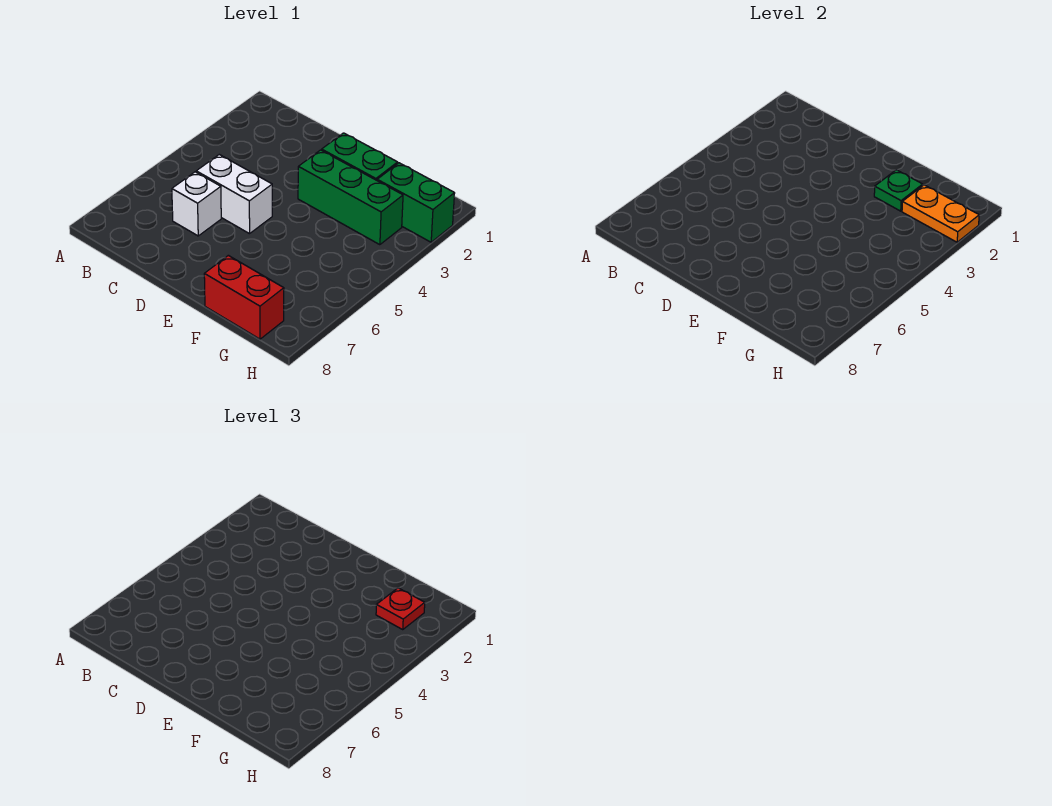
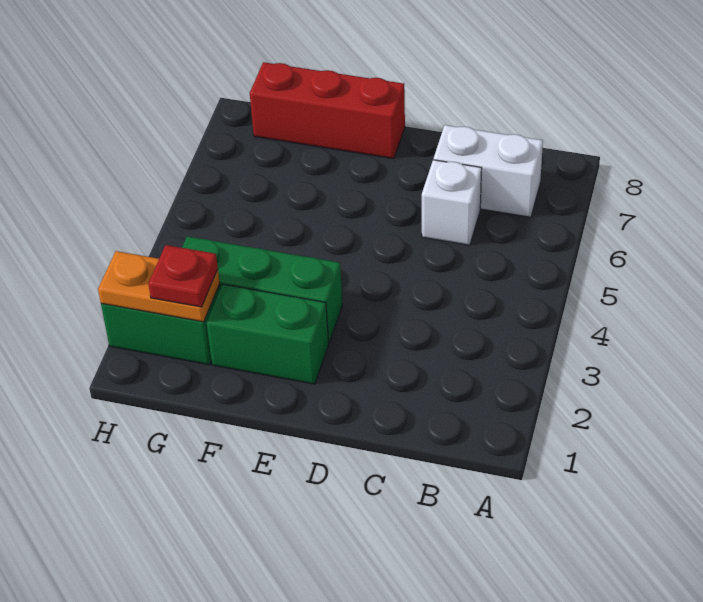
white 1x2 brick [196,155,272,234] -> white 1x2 brick moved to [434,125,543,217]
green 1x1 plate [874,170,923,211] -> none
red 1x2 brick [204,255,284,339] -> red 1x3 brick [250,62,405,159]

